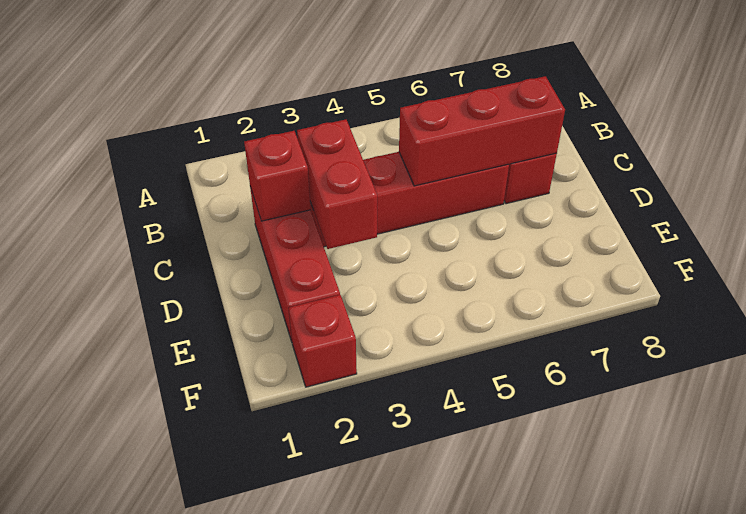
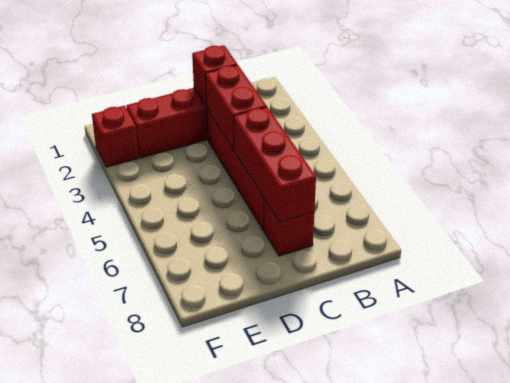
red 1x2 brick [297,120,377,249] -> red 1x2 brick turned to [205,65,267,150]

